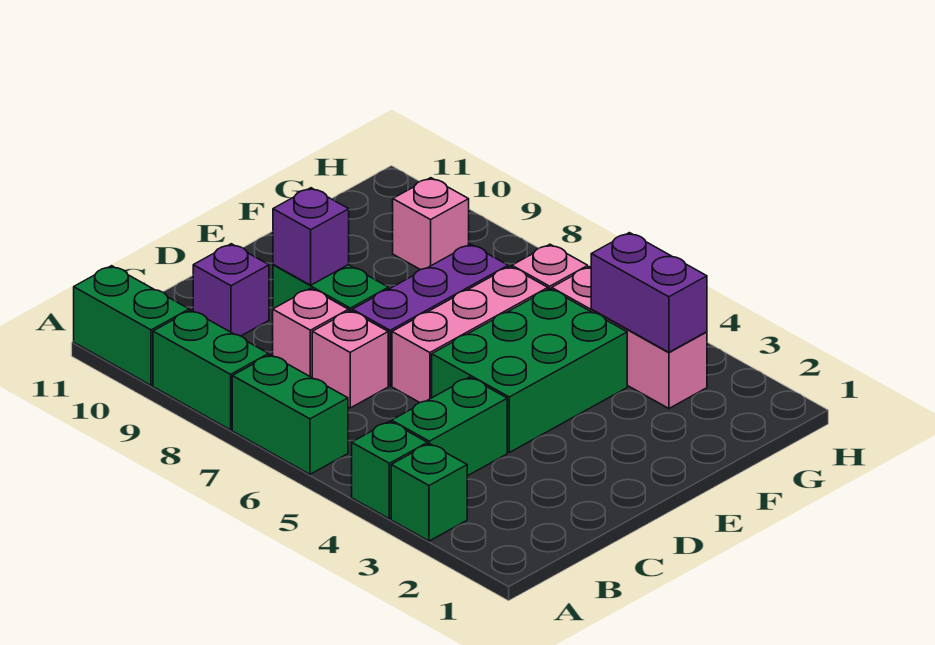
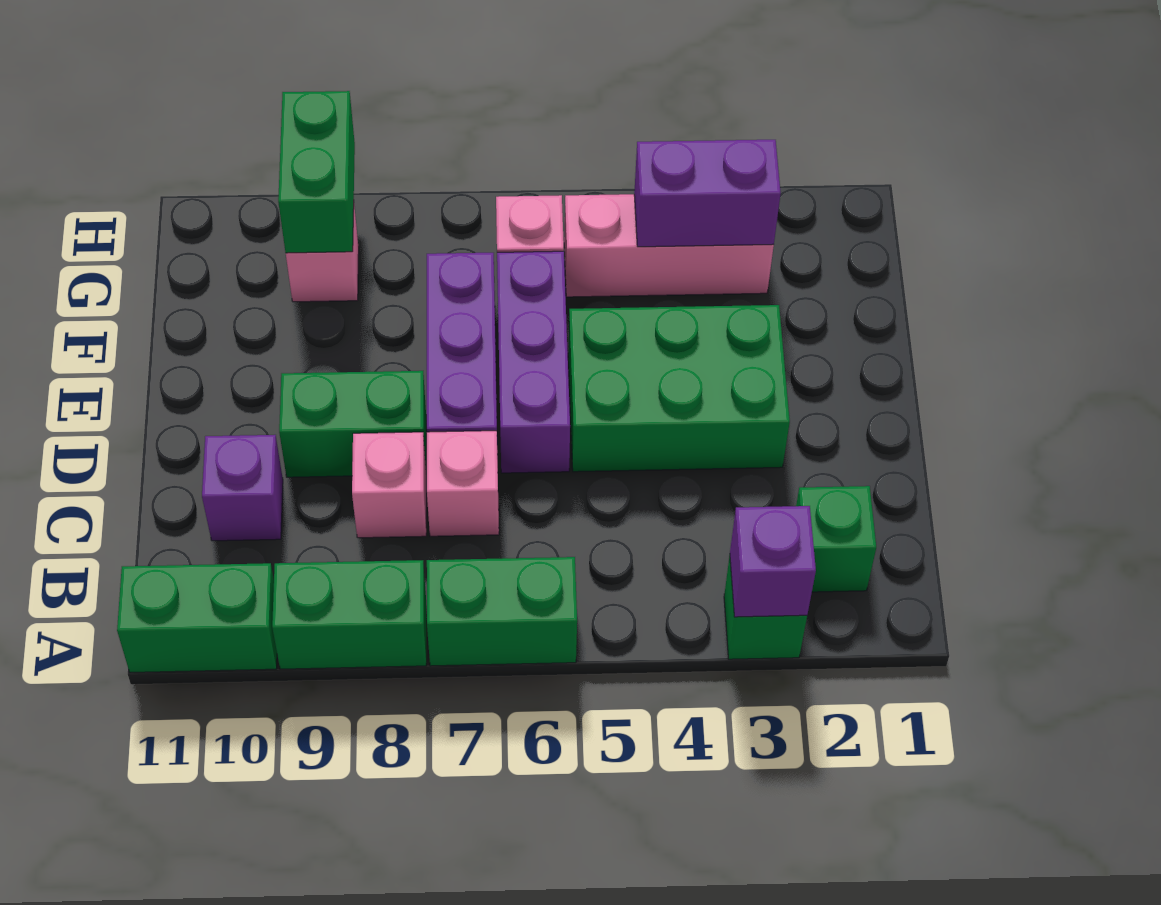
green 1x1 brick [352,421,427,519] -> green 1x1 brick moved to [796,486,876,592]
green 1x2 brick [392,377,507,476] -> green 1x2 brick moved to [278,91,355,253]
green 2x3 brick [432,289,627,452] -> green 2x3 brick turned to [568,305,790,472]
pink 1x3 brick [392,267,548,403] -> purple 1x3 brick [497,251,570,473]
purple 1x1 brick [273,188,349,285] -> purple 1x1 brick moved to [730,506,816,617]

